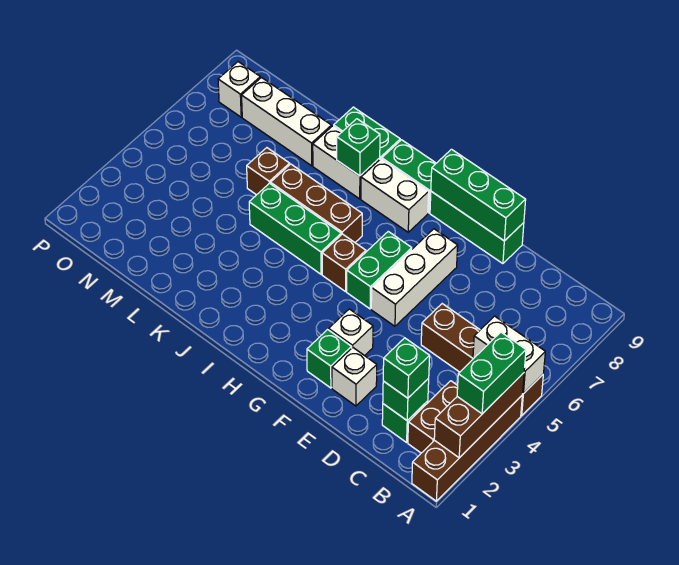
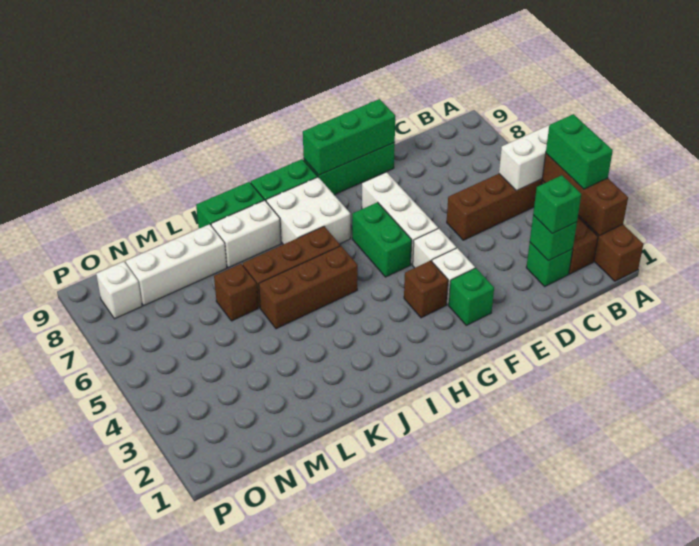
white 1x1 brick [332,347,377,406] -> white 1x1 brick moved to [413,228,456,268]
brown 1x1 brick [322,234,366,292] -> brown 1x1 brick moved to [404,261,448,318]
white 1x2 brick [361,159,429,232] -> white 2x2 brick [266,177,350,244]
green 1x3 brick [249,183,341,274] -> brown 1x3 brick [259,246,358,329]
green 1x1 brick [337,119,380,176] -> none

